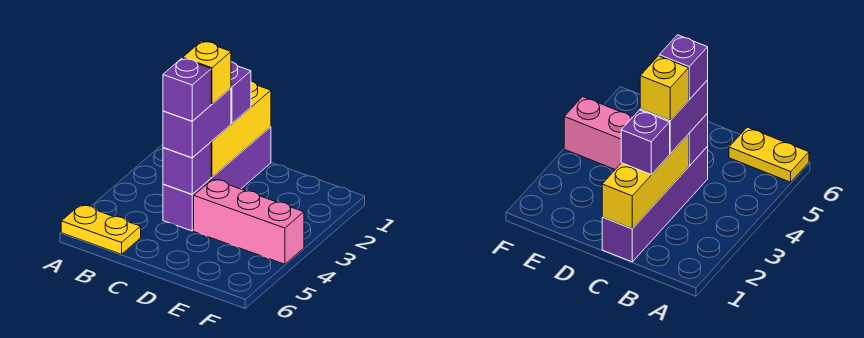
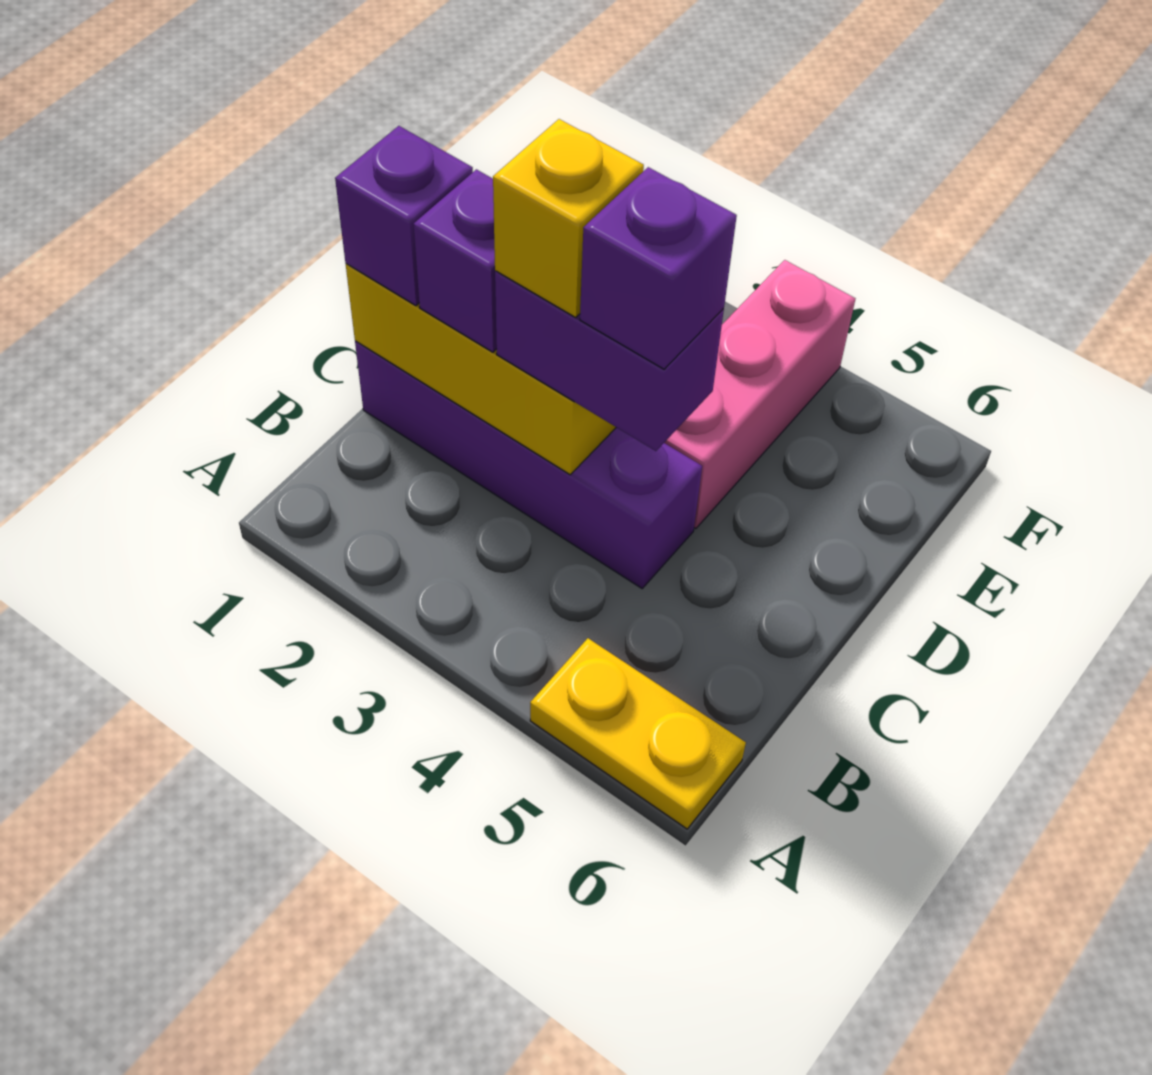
yellow 1x2 plate [61,205,141,254] -> yellow 1x2 plate turned to [530,638,746,829]
purple 1x1 brick [163,142,211,194] -> purple 1x1 brick moved to [335,126,473,306]

